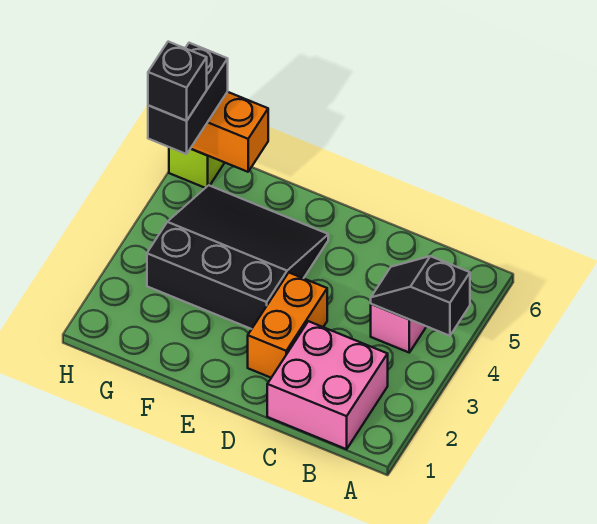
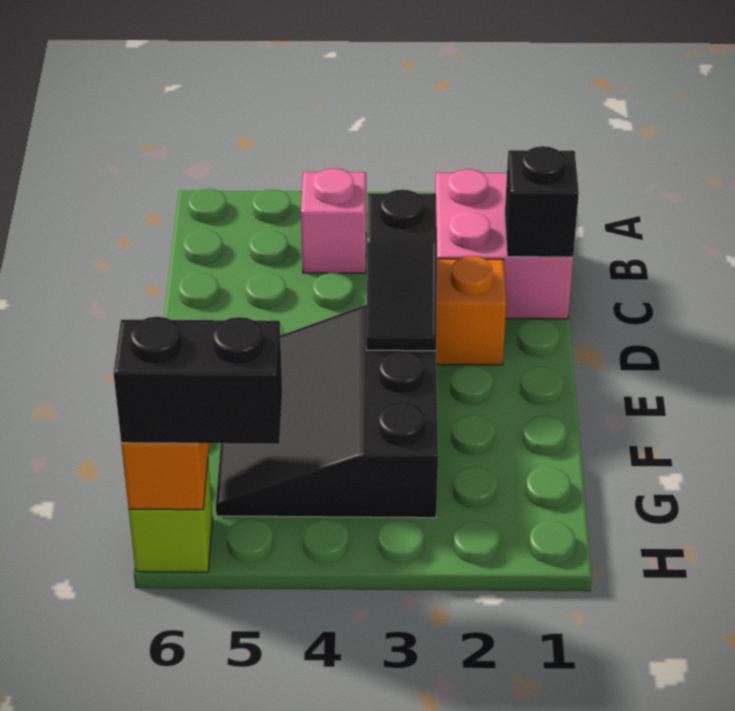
black 1x2 slope [371,256,470,336] -> black 1x2 slope moved to [367,190,437,351]
black 1x1 brick [148,42,207,121] -> black 1x1 brick moved to [505,146,579,257]

